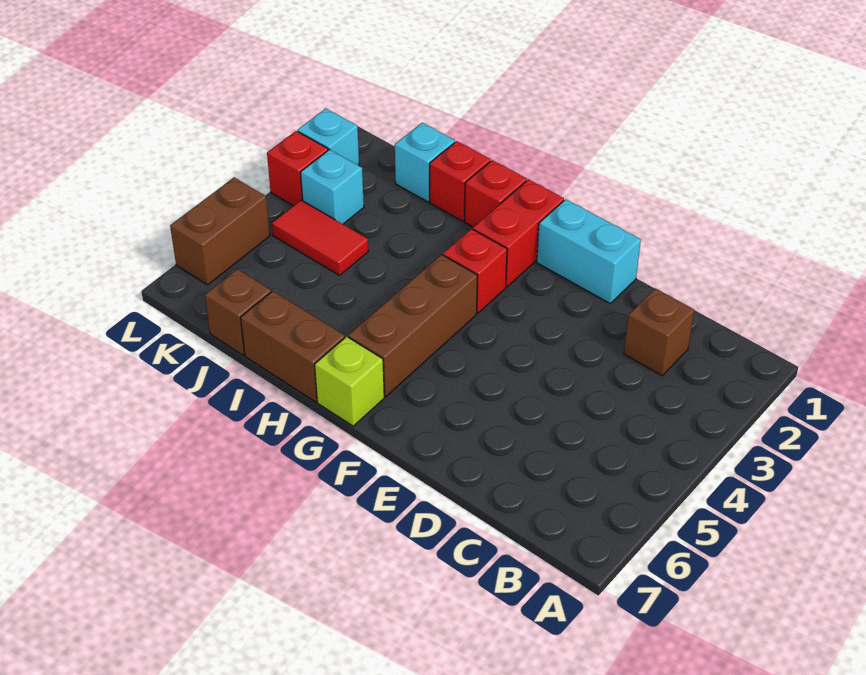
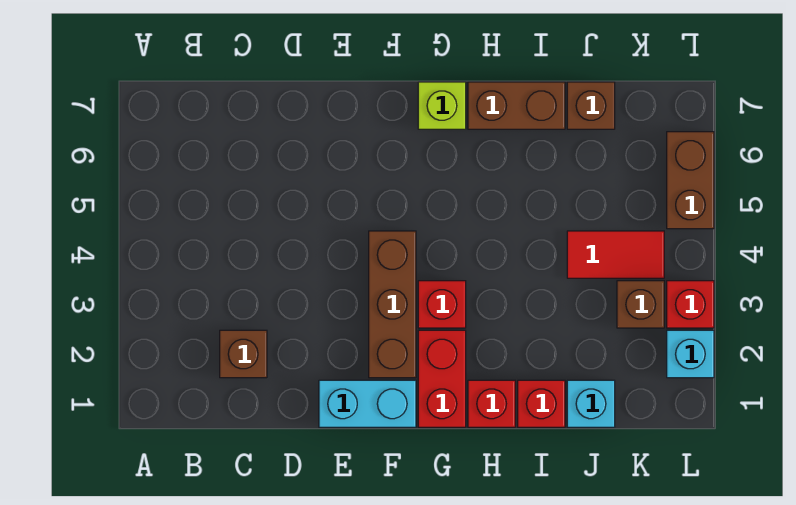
brown 1x3 brick [348,255,477,397] -> brown 1x3 brick moved to [369,231,416,378]
cyan 1x1 brick [301,149,364,224] -> brown 1x1 brick [617,281,664,328]

